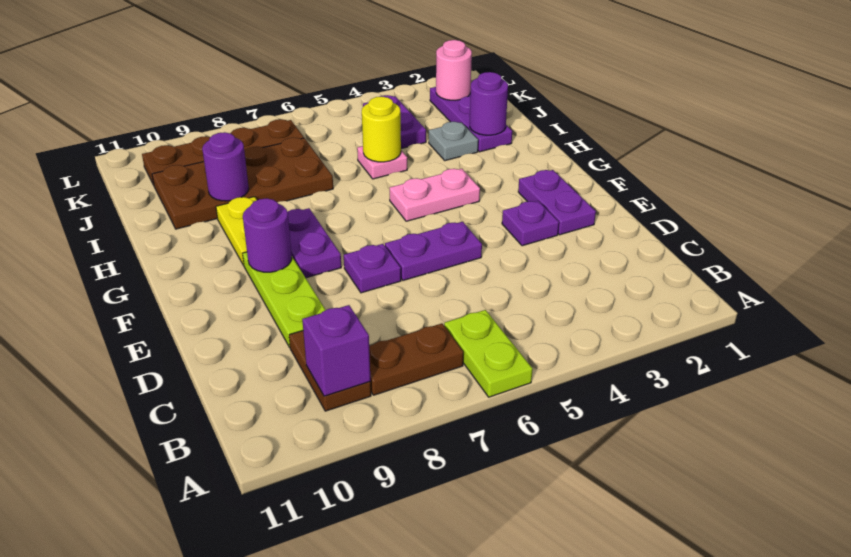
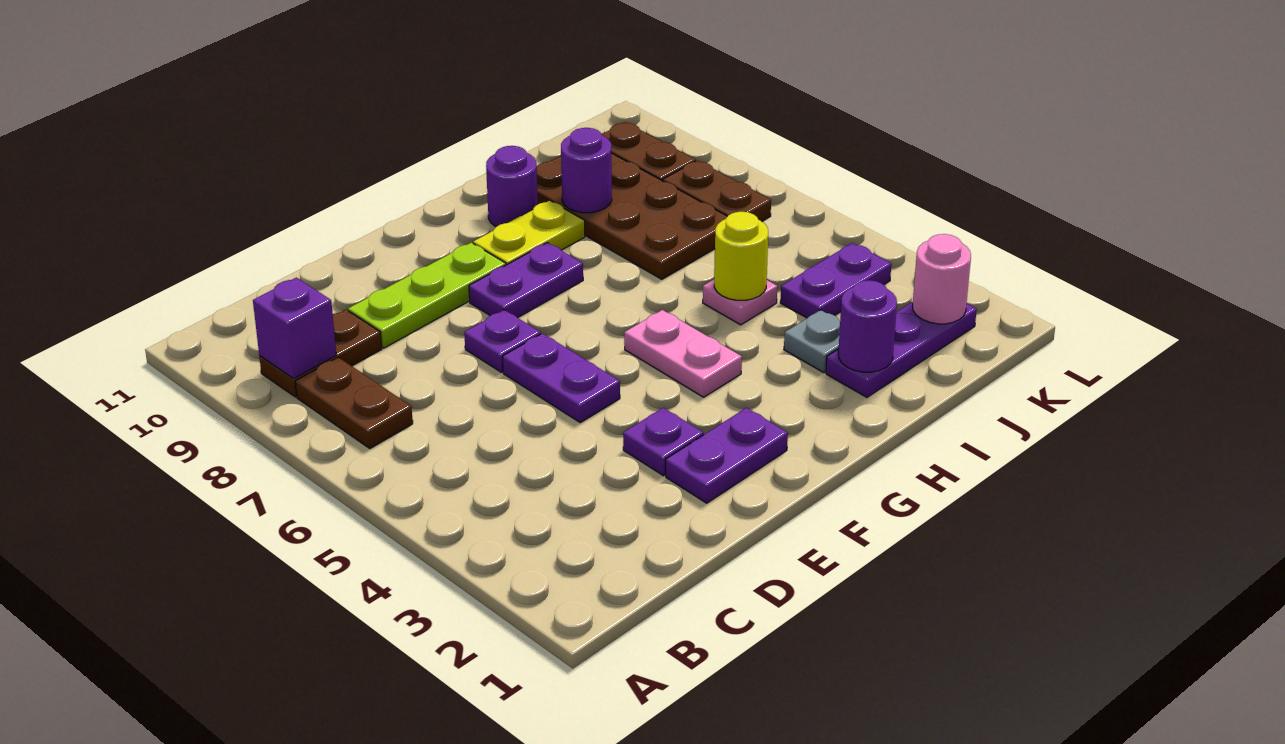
lime 1x2 plate [444,310,533,397] -> none
purple 1x1 round brick [243,198,292,272] -> purple 1x1 round brick moved to [486,146,538,227]

